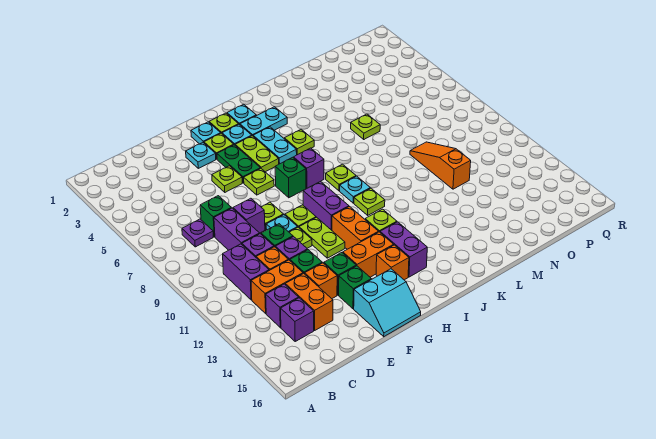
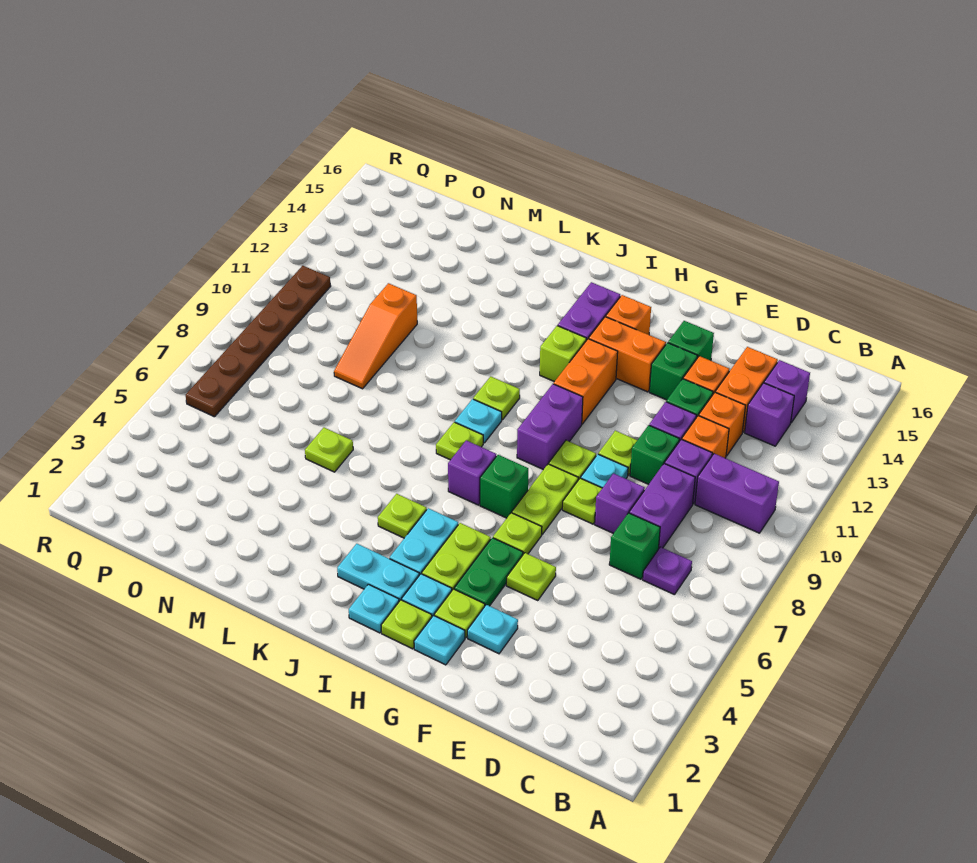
purple 1x2 brick [223,244,269,300] -> purple 1x2 brick turned to [695,454,779,533]
orange 1x2 brick [251,260,303,313] -> orange 1x1 brick [699,392,745,456]
cyan 2x2 slope [354,269,421,337] -> none
lime 1x2 plate [299,217,345,258] -> lime 1x2 plate moved to [512,464,578,534]
none -> brown 1x6 plate [186,266,331,417]

